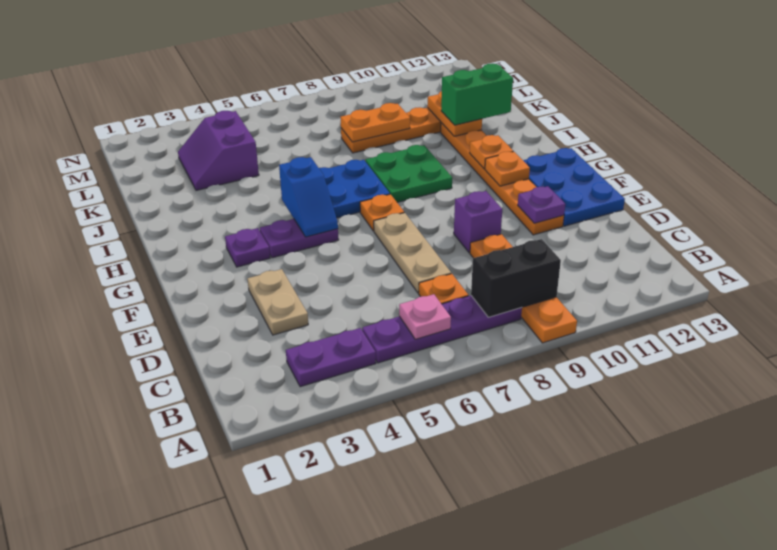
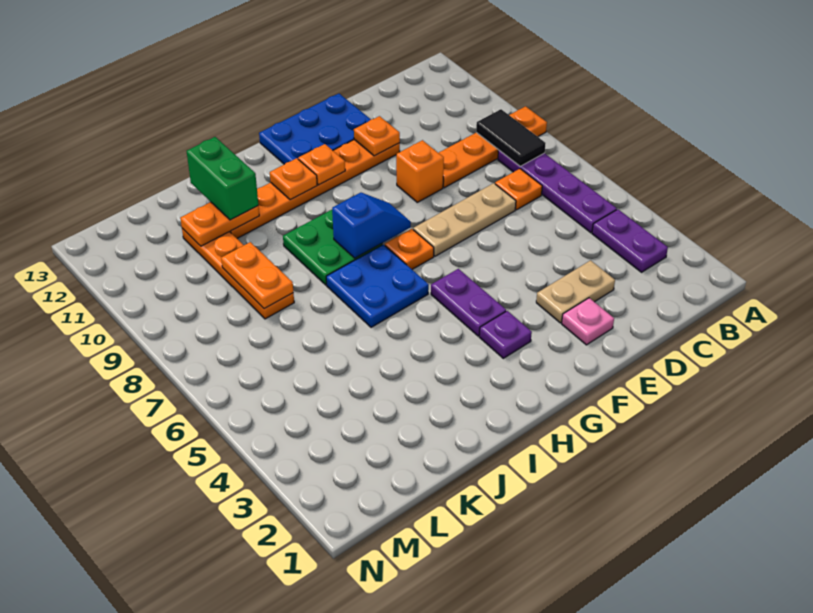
pink 1x1 plate [399,294,451,339] -> pink 1x1 plate moved to [562,298,614,345]
black 1x2 brick [471,239,561,317] -> black 1x2 tile [476,109,546,166]
purple 1x1 brick [454,191,502,253] -> orange 1x1 brick [396,140,444,202]
purple 1x1 plate [518,186,565,223] -> orange 1x1 plate [354,116,400,156]
blue 1x2 slope [279,157,338,237] -> blue 1x2 slope moved to [332,193,411,258]
purple 2x2 slope [178,111,259,190] -> none

